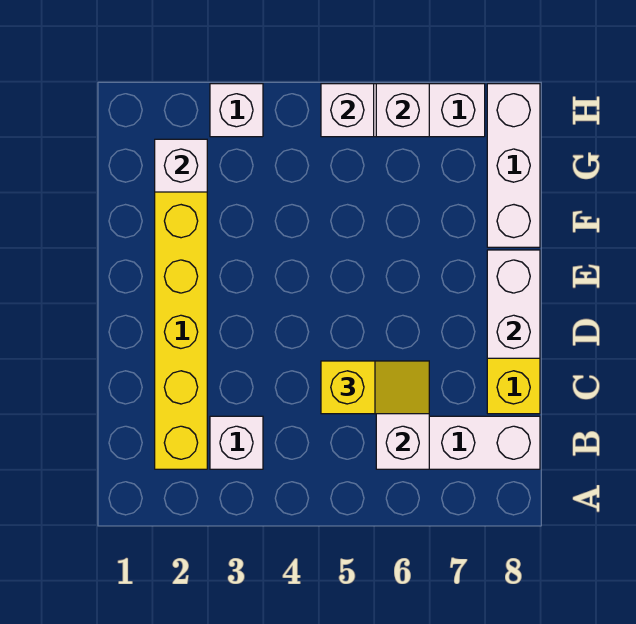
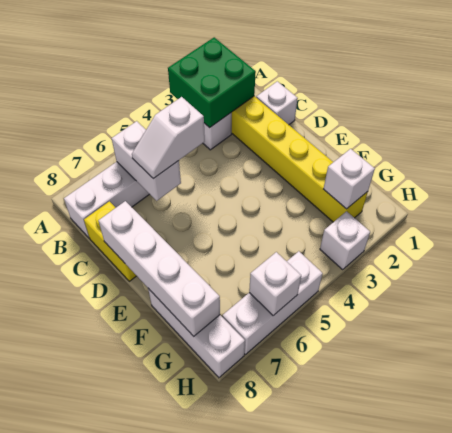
none -> green 2x2 brick [168,37,256,128]
yellow 1x2 slope [321,361,429,414] -> white 1x2 slope [132,97,205,179]
white 1x2 brick [487,250,540,358] -> white 1x4 brick [98,201,220,336]
white 1x1 brick [321,84,374,137] -> white 1x1 brick moved to [256,81,298,125]

